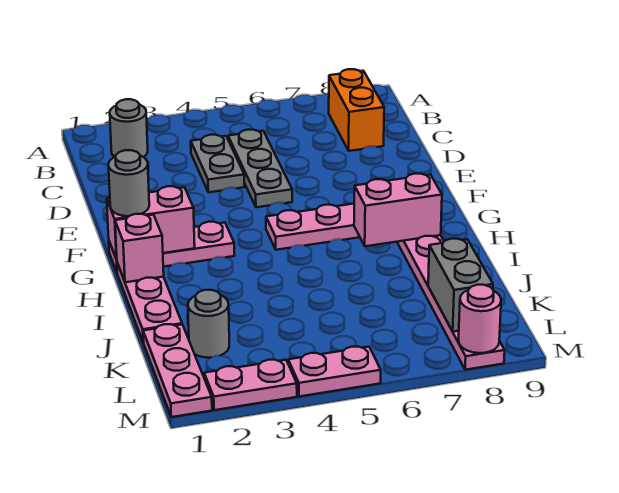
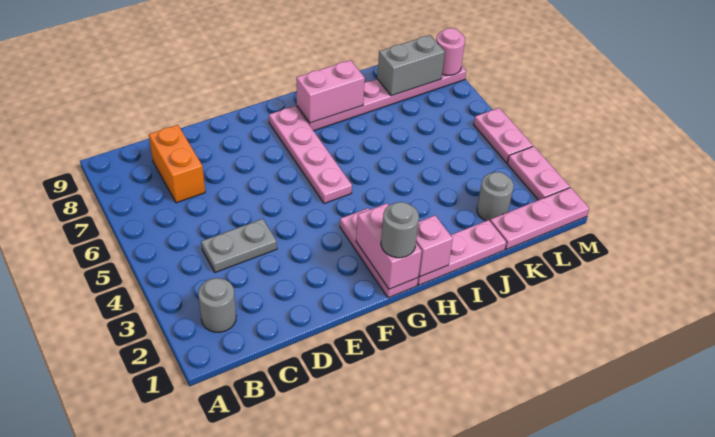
orange 1x2 brick [329,69,384,151] -> orange 1x2 brick turned to [149,125,205,203]
grey 1x3 plate [228,130,292,207] -> none
pink 1x2 brick [354,174,442,246] -> pink 1x2 brick turned to [297,60,365,123]

